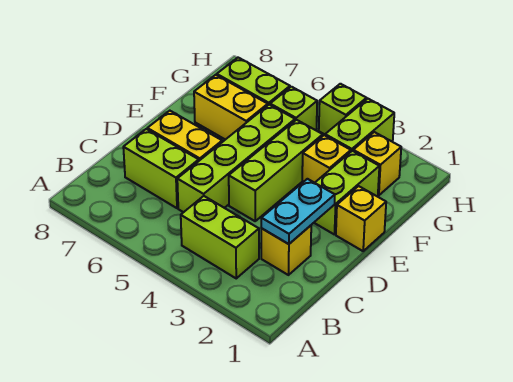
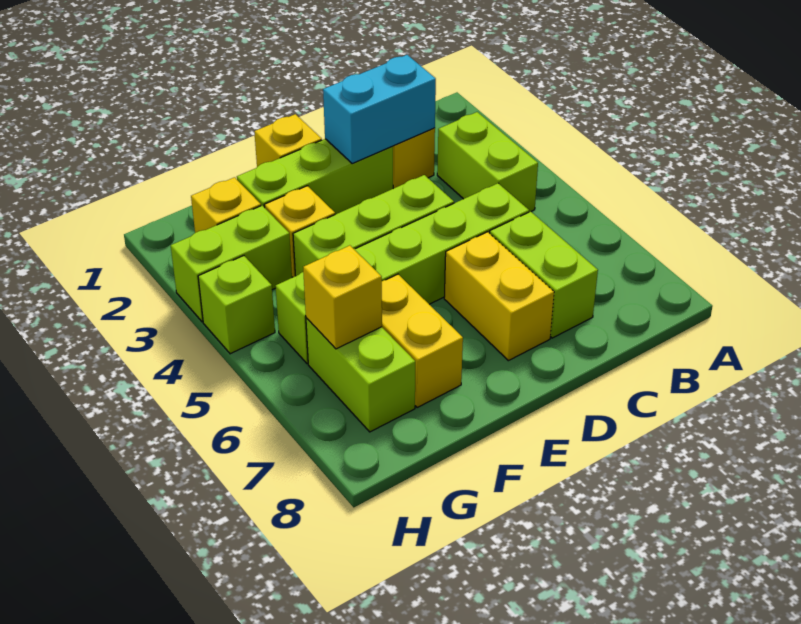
cyan 1x2 plate [261,179,335,244] -> cyan 1x2 brick [323,55,436,164]
lime 1x2 brick [314,151,379,234] -> lime 1x3 brick [237,139,393,214]
none -> yellow 1x1 brick [303,245,382,349]

